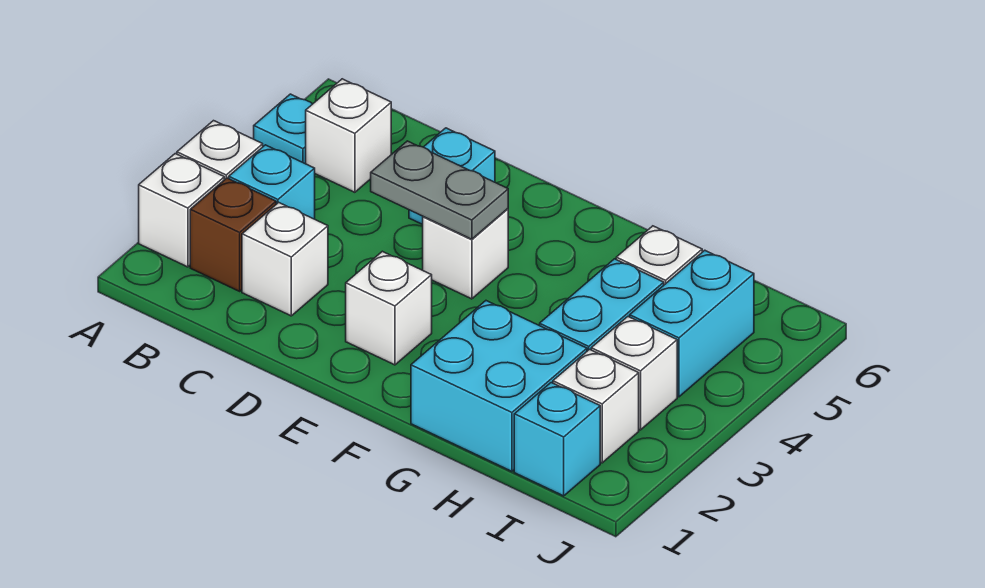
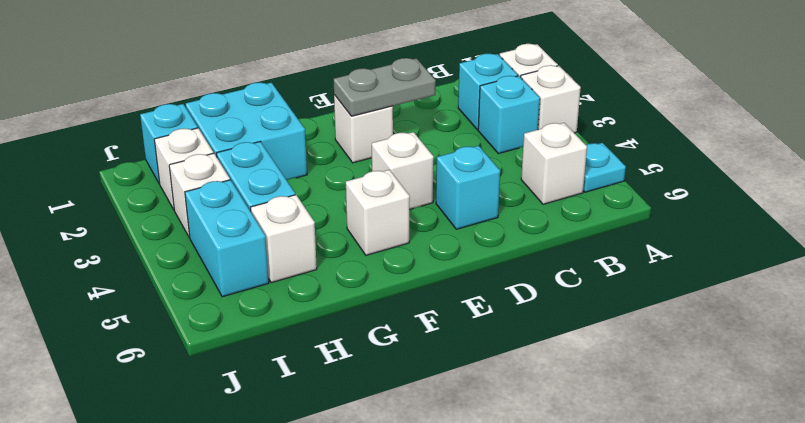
brown 1x1 brick [190,178,276,291] -> cyan 1x1 brick [458,54,518,130]
white 1x1 brick [242,203,328,316] -> white 1x1 brick moved to [346,170,410,255]
grey 1x2 plate [371,141,508,239] -> grey 1x2 plate moved to [333,58,436,116]

